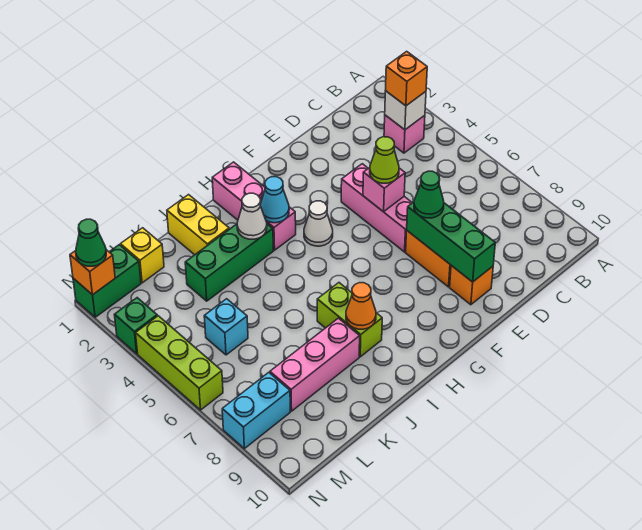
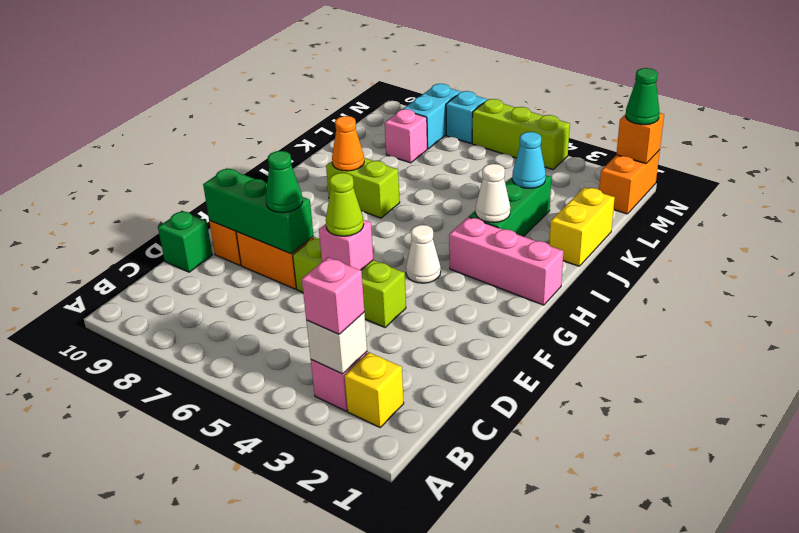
orange 1x1 brick [386,51,427,106] -> pink 1x1 brick [302,257,364,334]
pink 1x3 brick [341,164,412,252] -> lime 1x3 brick [293,237,406,327]
cyan 1x1 cone [260,177,289,223] -> cyan 1x1 cone moved to [512,132,546,188]
yellow 1x2 brick [167,195,229,255] -> yellow 1x2 brick turned to [549,187,615,266]
pink 1x3 brick [270,318,360,411] -> pink 1x1 brick [385,109,427,163]
yellow 1x1 brick [120,228,164,283] -> yellow 1x1 brick moved to [345,352,404,427]
cyan 1x1 brick [204,299,248,355] -> cyan 1x1 brick moved to [446,91,487,144]
green 1x2 brick [73,245,141,317] -> orange 1x2 brick [599,150,660,214]
green 1x1 brick [114,298,157,354] -> green 1x1 brick moved to [158,211,212,272]

